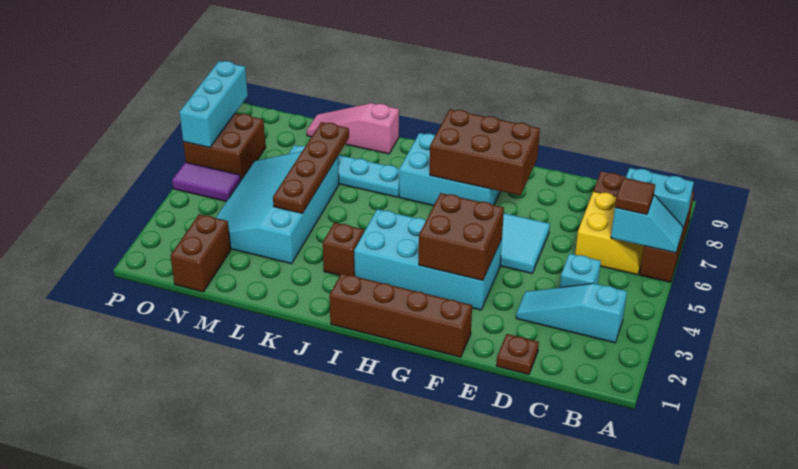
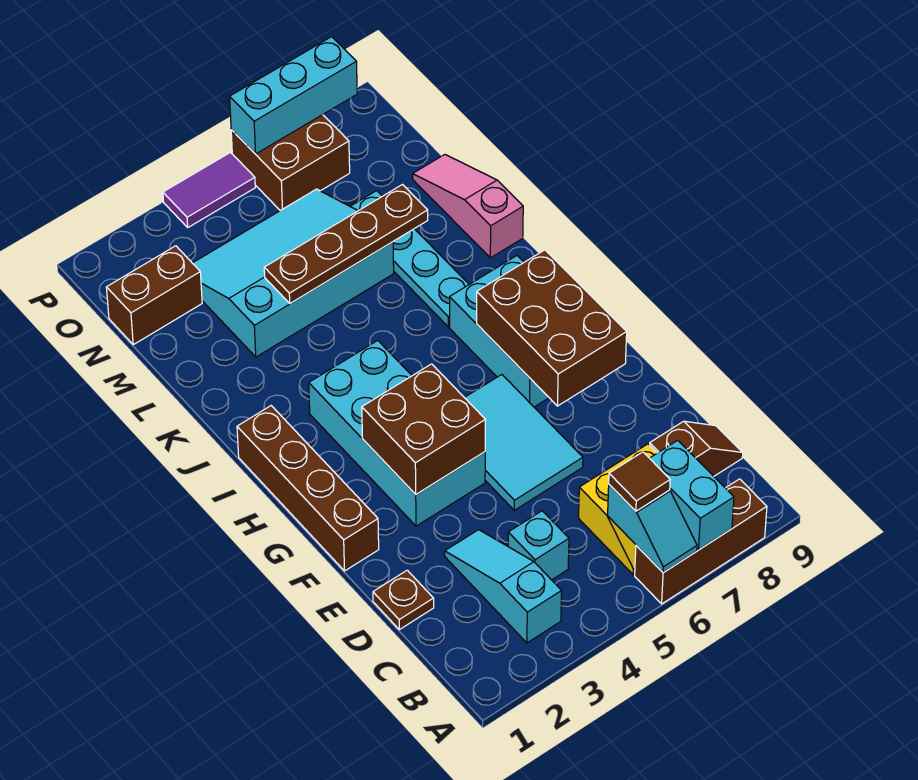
brown 1x1 brick [323,223,364,276] -> none
purple 1x2 tile [172,162,241,202] -> purple 1x2 tile turned to [163,153,255,227]

